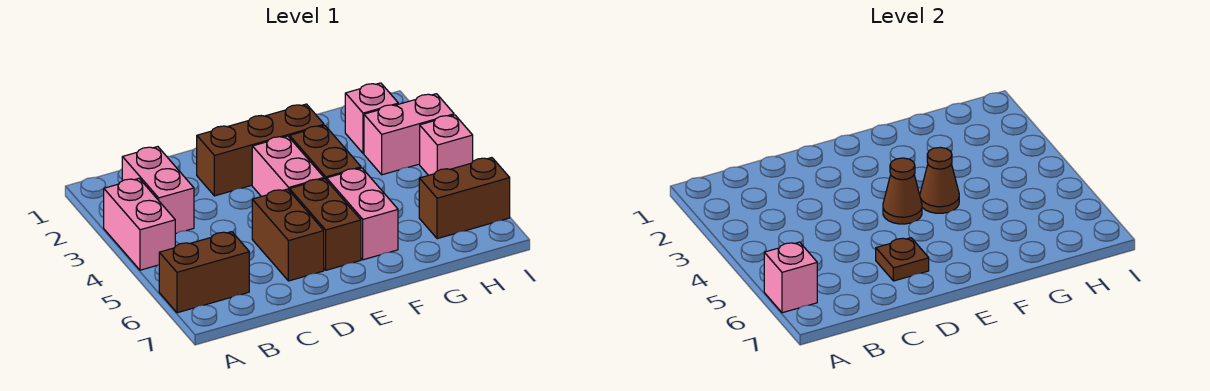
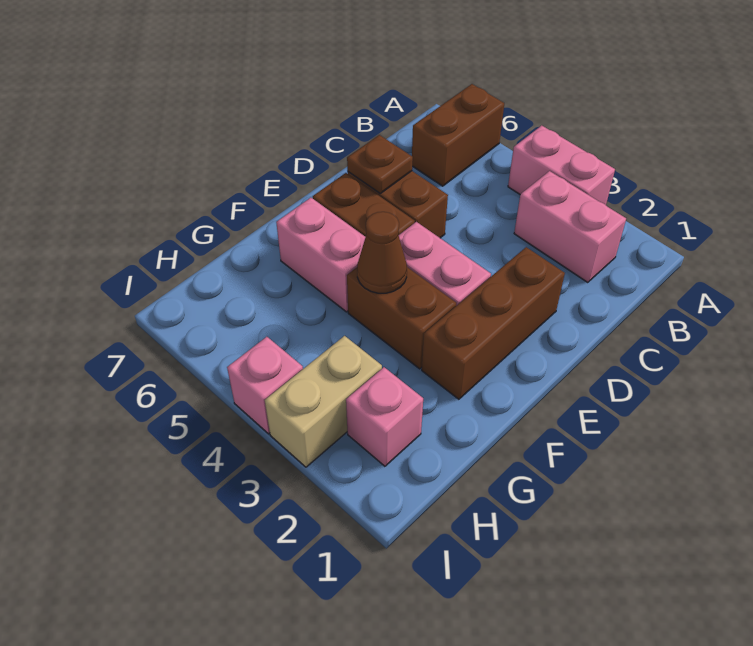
pink 1x1 brick [764,242,817,313] -> none
brown 1x1 cone [883,158,922,224] -> none
pink 1x2 brick [364,94,454,175] -> tan 1x2 brick [265,336,382,467]
brown 1x2 brick [419,158,510,239] -> none

